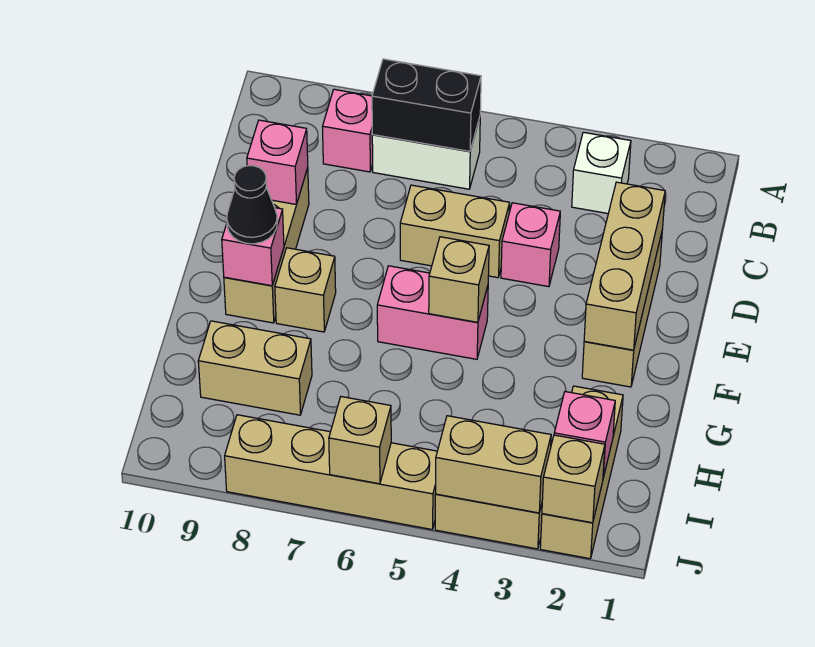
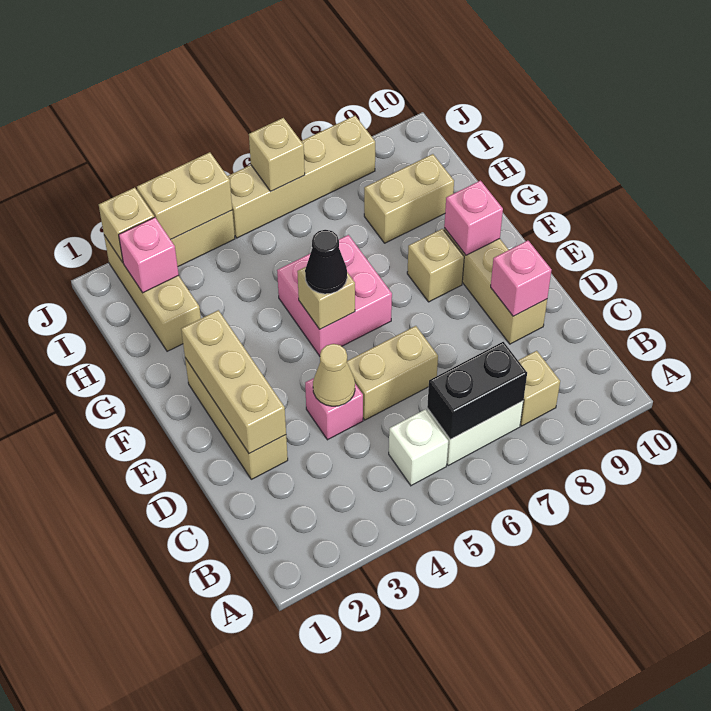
white 1x1 brick [572,132,631,213] -> white 1x1 brick moved to [389,409,448,486]
pink 1x1 brick [322,89,373,172] -> tan 1x1 brick [518,351,560,426]
none -> tan 1x1 cone [313,344,355,406]
pink 1x2 brick [377,266,488,359] -> pink 2x2 brick [277,235,392,356]
black 1x1 cone [227,166,277,244] -> black 1x1 cone moved to [305,230,347,294]

